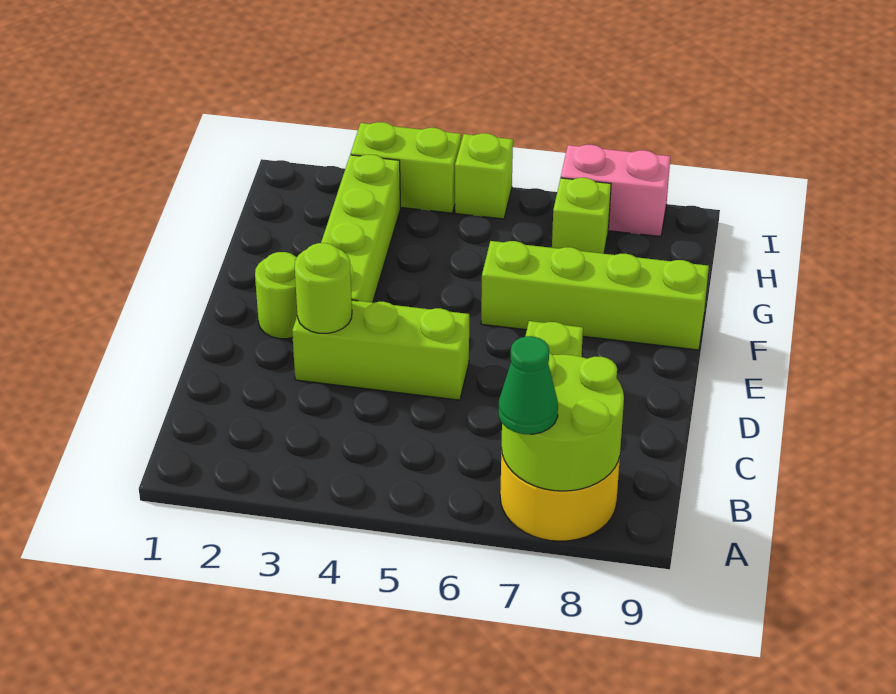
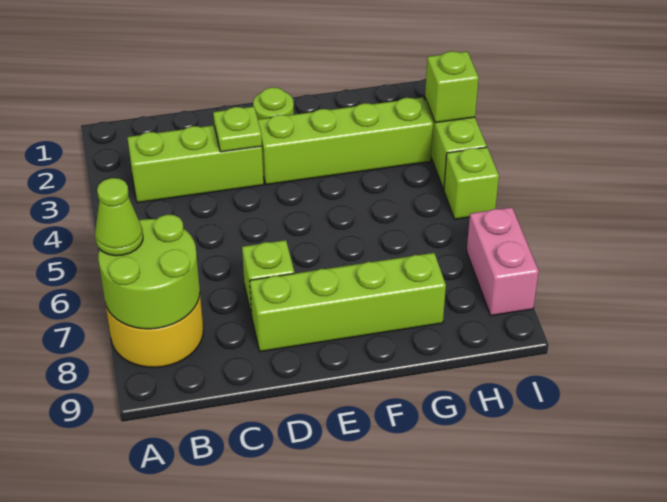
green 1x1 cone [499,336,558,434] -> lime 1x1 cone [95,178,143,256]
lime 1x3 brick [292,300,469,400] -> lime 1x3 brick turned to [127,125,264,203]
lime 1x1 round brick [295,243,352,333] -> lime 1x1 plate [213,107,262,152]
lime 1x4 brick [481,241,709,350] -> lime 1x4 brick turned to [250,253,446,352]
lime 1x1 brick [552,178,611,254] -> lime 1x1 brick moved to [425,51,479,123]

